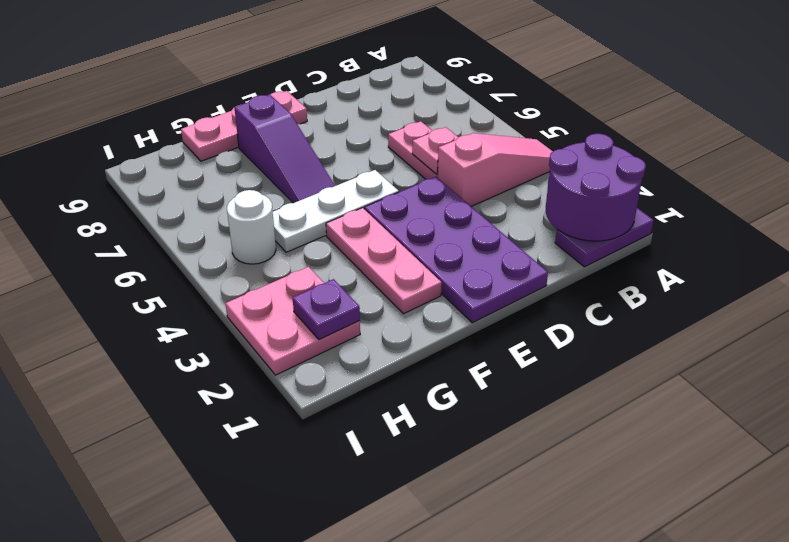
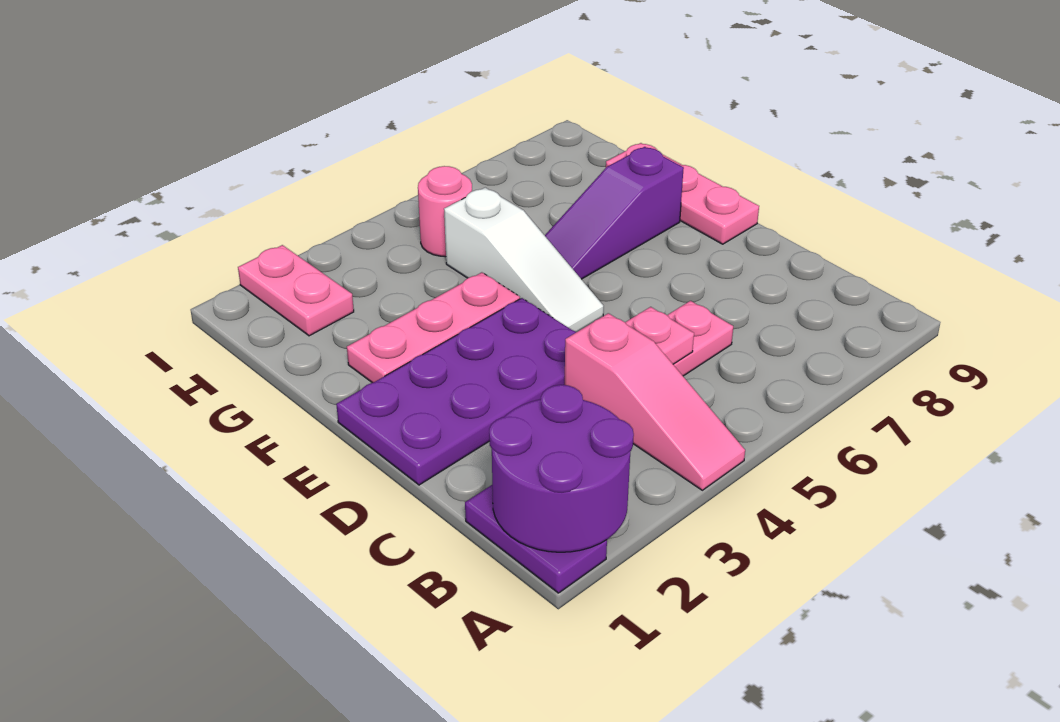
white 1x3 plate [273,170,399,252] -> white 1x3 slope [444,188,604,332]
pink 2x2 plate [225,267,360,375] -> pink 1x2 plate [238,245,354,336]
purple 1x1 plate [293,279,360,339] -> none
white 1x1 round brick [227,190,276,264] -> pink 1x1 round brick [418,166,472,257]

